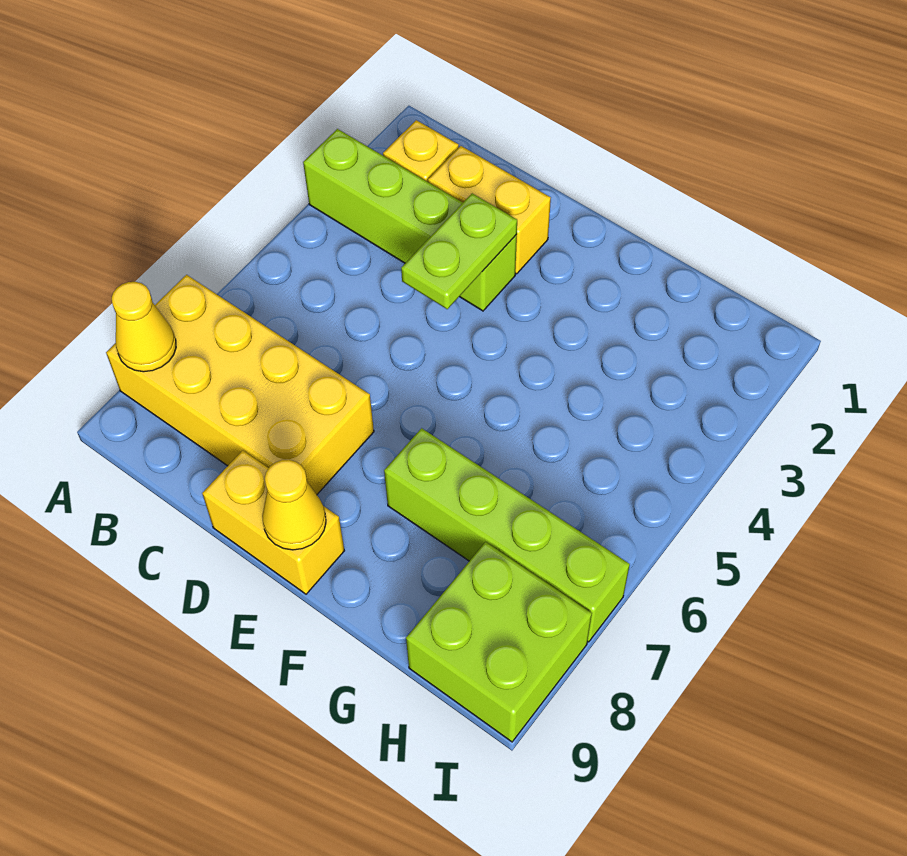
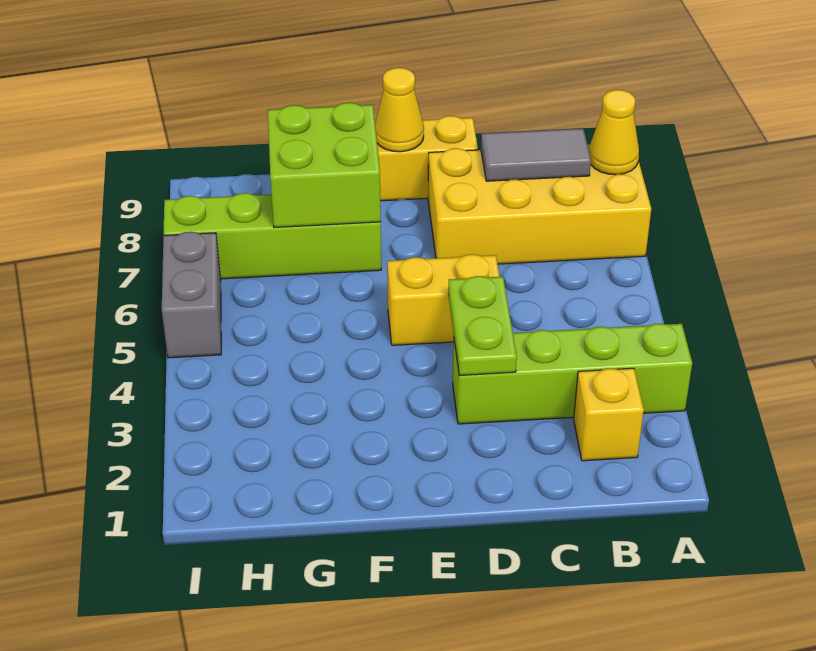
none -> grey 1x2 tile [481,128,591,181]
yellow 1x2 brick [428,146,551,274] -> yellow 1x2 brick moved to [387,254,500,345]
lime 2x2 brick [406,542,592,742] -> lime 2x2 brick moved to [268,103,381,227]
none -> grey 1x2 brick [162,232,221,358]

